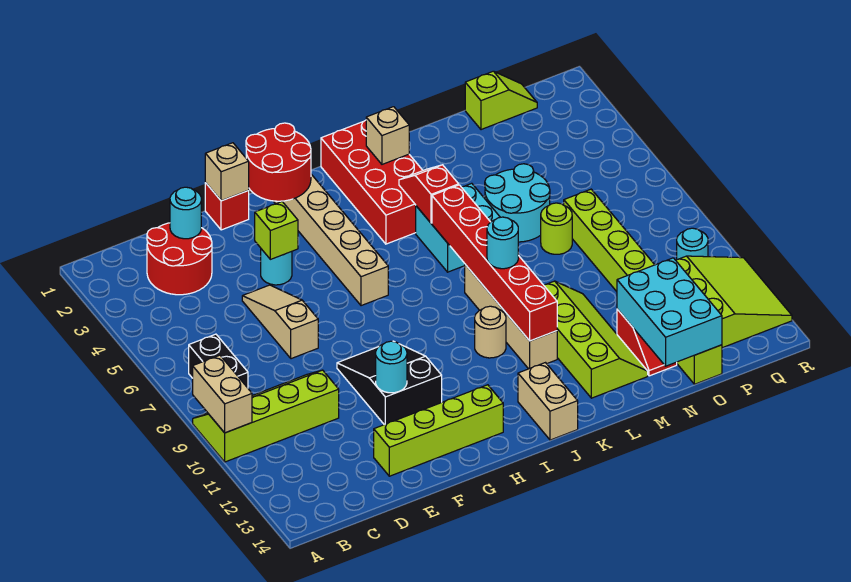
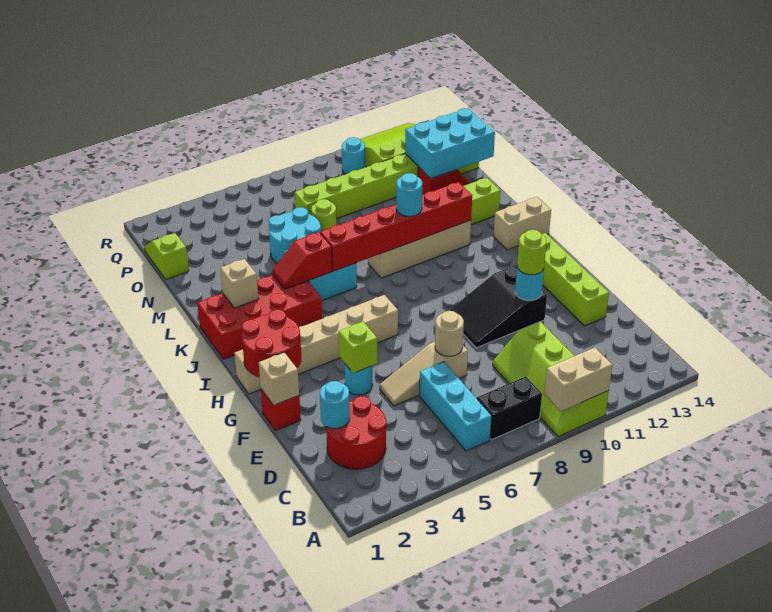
none -> cyan 1x3 brick [419,362,492,451]
none -> lime 1x1 round brick [517,230,547,275]
tan 1x1 round brick [475,306,506,358] -> tan 1x1 round brick moved to [435,311,464,356]

